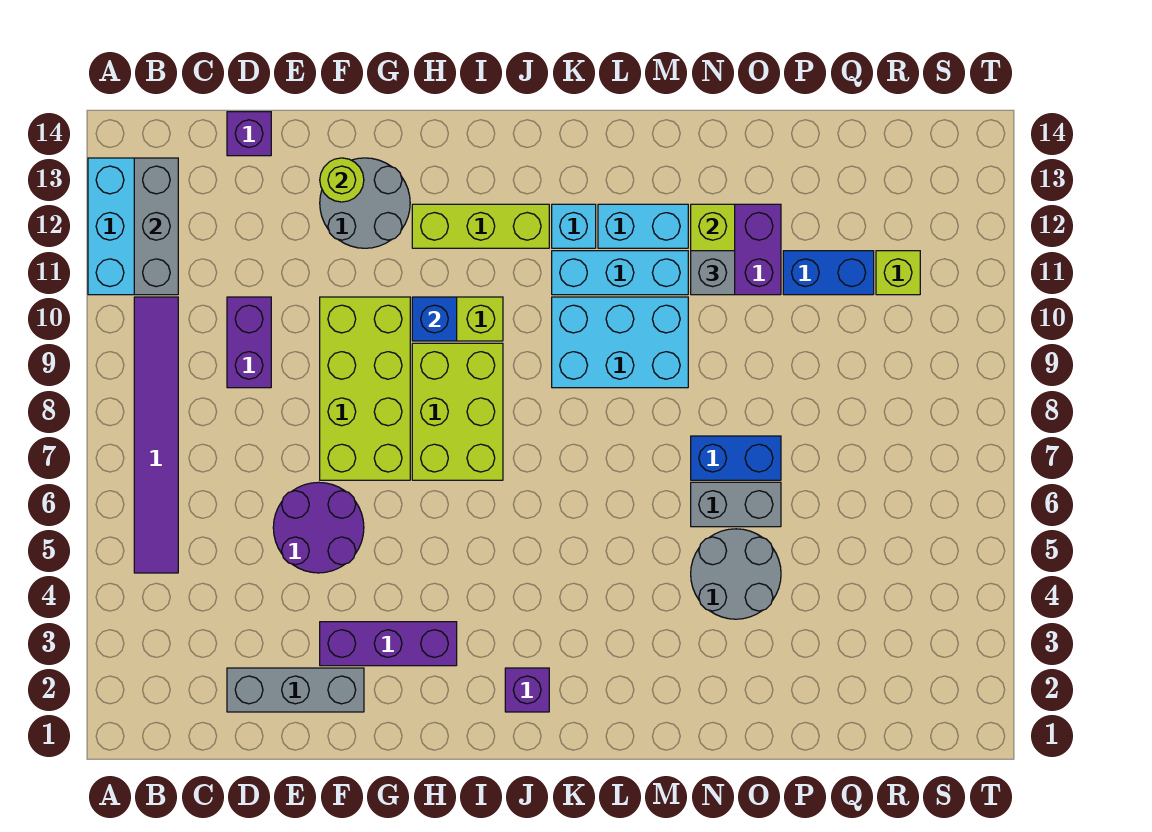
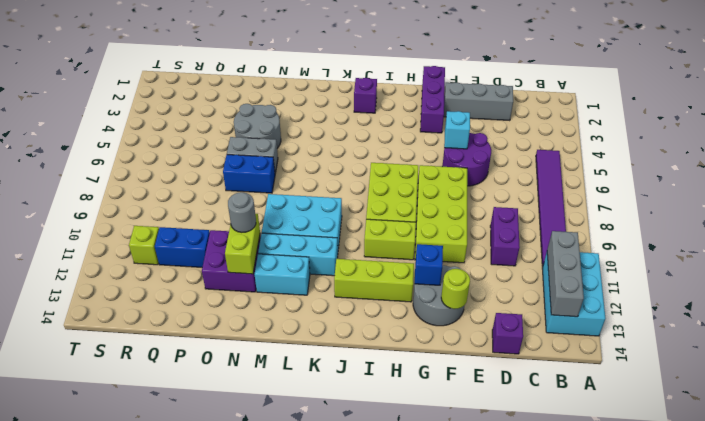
purple 1x3 brick [320,622,457,666] -> purple 1x3 brick turned to [420,66,445,133]
blue 1x1 brick [412,297,457,341] -> blue 1x1 brick moved to [415,244,443,285]
cyan 1x1 brick [552,204,596,248] -> cyan 1x1 brick moved to [444,111,470,149]
grey 1x1 brick [691,251,735,295] -> grey 1x1 round brick [228,192,256,232]

